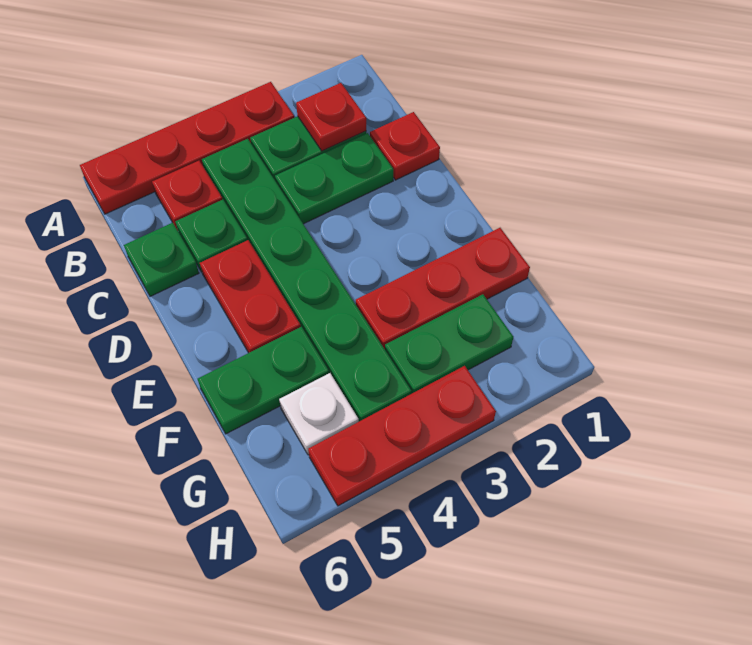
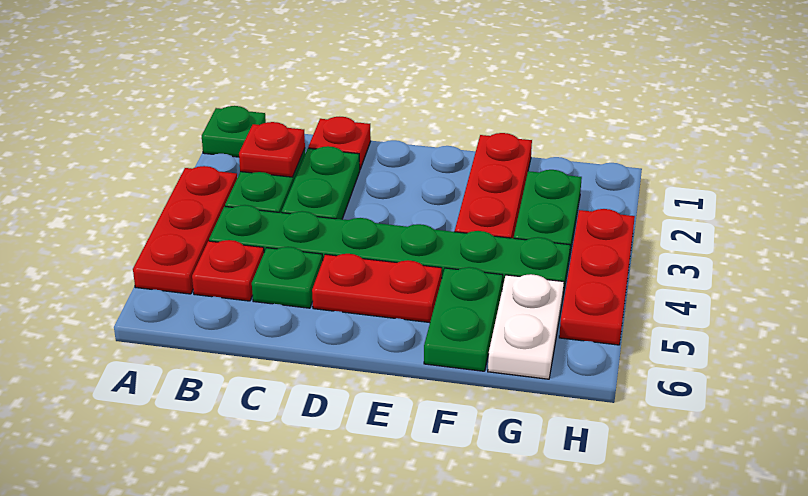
red 1x4 plate [80,82,294,214] -> red 1x3 plate [133,166,237,294]
green 1x1 plate [124,223,199,296] -> green 1x1 plate moved to [202,106,266,157]
white 1x1 plate [279,373,359,455] -> white 1x2 plate [488,274,564,379]

